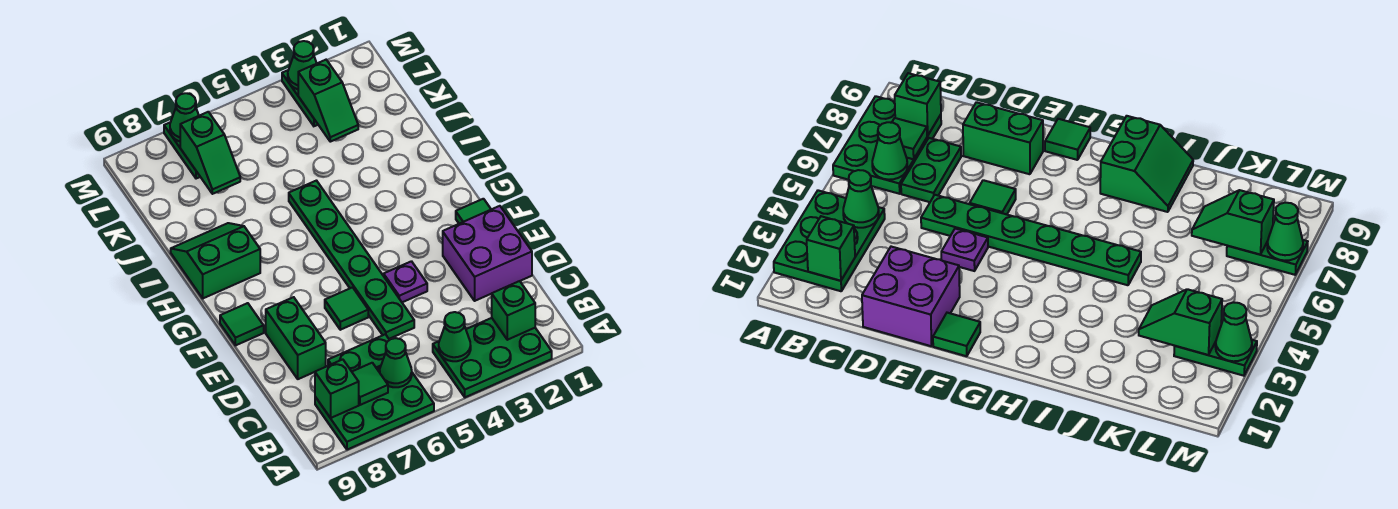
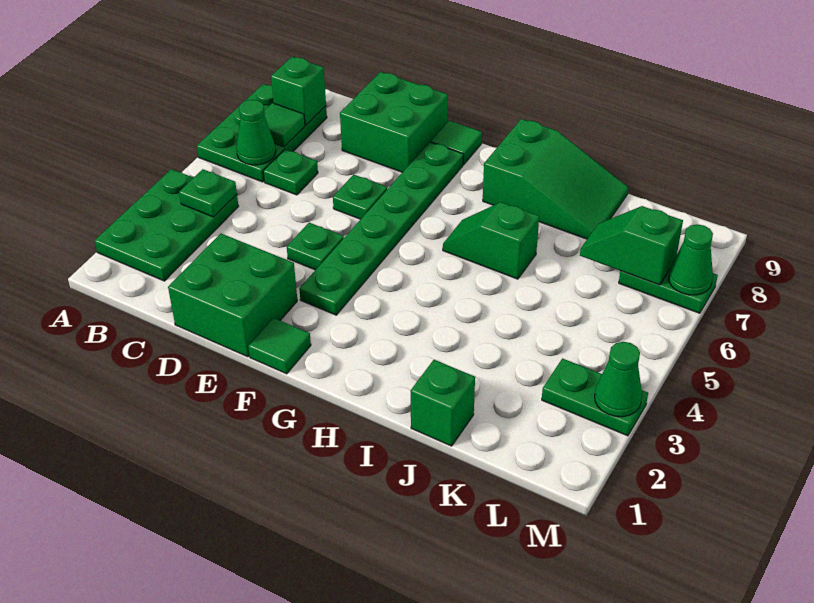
green 1x1 brick [492,281,535,340] -> green 1x1 brick moved to [411,360,475,446]
green 1x1 cone [439,312,471,361] -> green 1x1 plate [179,169,237,217]
green 1x2 plate [328,334,389,371] -> green 1x1 plate [263,149,318,195]
purple 2x2 brick [443,206,532,301] -> green 2x2 brick [168,234,297,357]
green 1x6 plate [289,181,414,339] -> green 1x6 plate turned to [299,142,463,315]
green 1x2 brick [266,297,326,379] -> green 2x2 brick [340,72,447,172]
purple 1x1 plate [384,261,427,302] -> green 1x1 plate [287,223,344,270]
green 1x1 tile [325,287,368,330] -> green 1x1 plate [333,174,387,219]
green 2x2 slope [171,223,260,298] -> green 2x3 slope [483,119,629,239]
green 1x2 slope [298,60,358,142] -> green 1x2 slope moved to [443,202,539,279]

